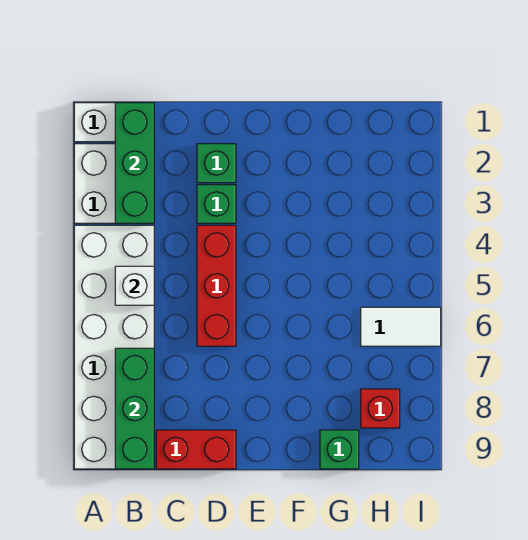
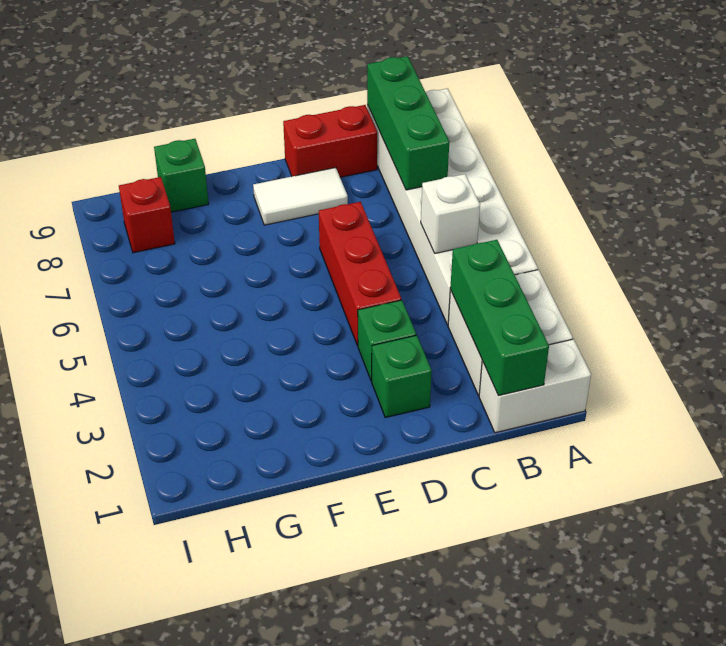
white 1x2 tile [361,307,441,346] -> white 1x2 tile moved to [253,168,348,225]

